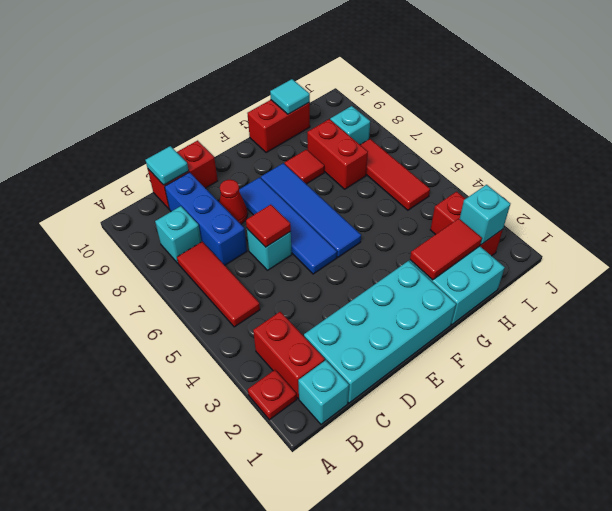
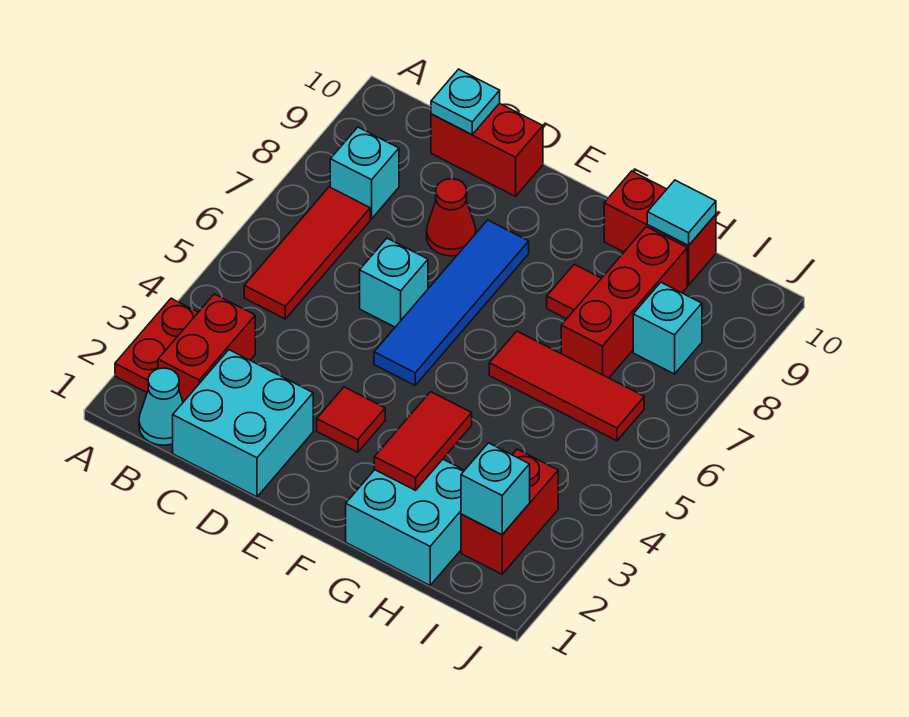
red 1x1 plate [248,370,297,420] -> red 1x2 plate [115,298,198,392]
cyan 1x1 brick [298,360,349,424] -> cyan 1x1 cone [139,368,183,445]
cyan 2x4 brick [304,261,456,403] -> cyan 2x2 brick [173,350,313,497]
blue 1x3 brick [165,172,247,265] -> none
cyan 1x1 tile [146,146,189,185] -> cyan 1x1 plate [431,69,500,135]
red 1x1 tile [246,205,291,247] -> red 1x1 tile moved to [317,387,385,452]
blue 1x4 tile [261,163,361,257] -> none
red 1x2 tile [410,219,482,280] -> red 1x2 tile turned to [374,392,472,490]
red 1x2 brick [307,119,368,189] -> red 1x3 brick [561,227,687,378]
red 1x3 tile [360,139,430,210] -> red 1x3 tile turned to [489,331,644,441]

